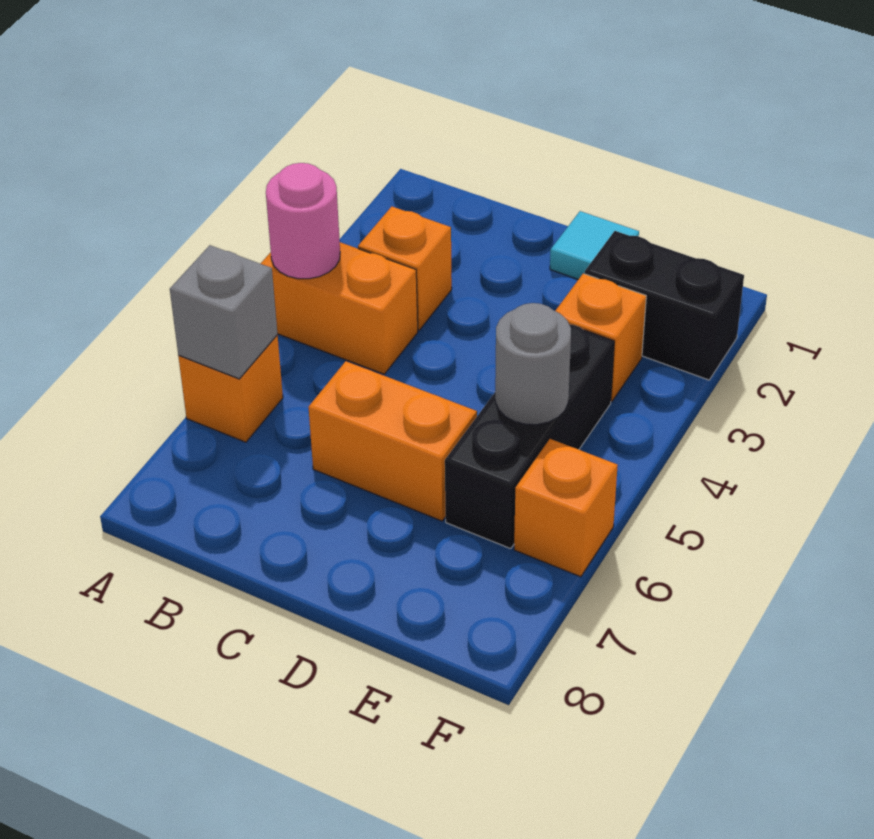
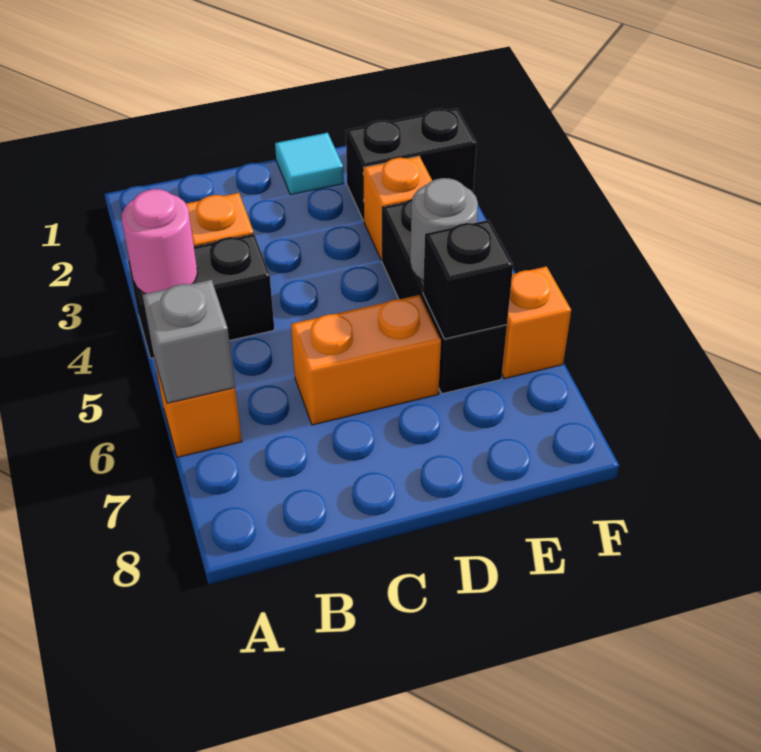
orange 1x2 brick [261,242,418,374] -> black 1x2 brick [128,234,274,358]
none -> black 1x1 brick [423,220,513,339]

